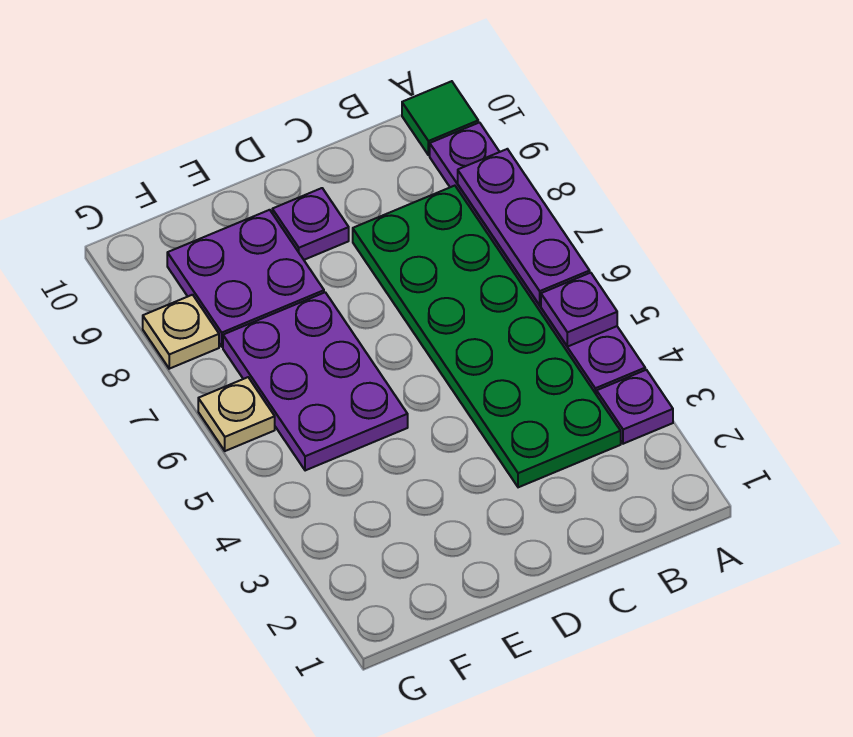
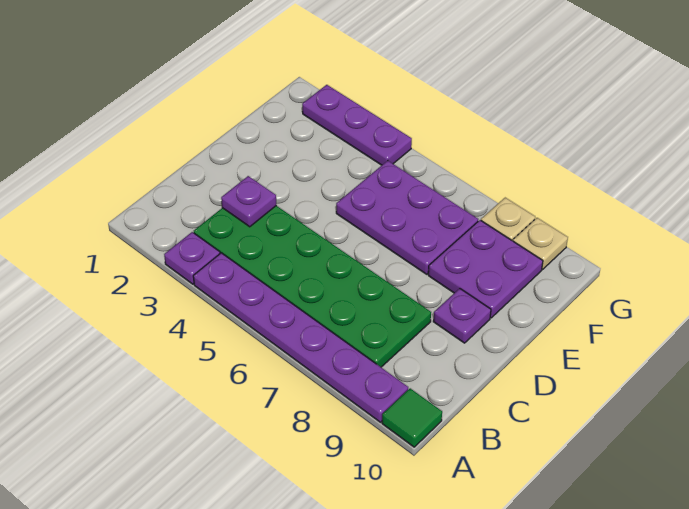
purple 1x1 plate [541,273,617,347] -> purple 1x1 plate moved to [221,176,276,227]
purple 1x3 plate [458,149,590,305] -> purple 1x3 plate moved to [302,85,412,165]
tan 1x1 plate [198,377,275,451] -> tan 1x1 plate moved to [513,218,568,269]

